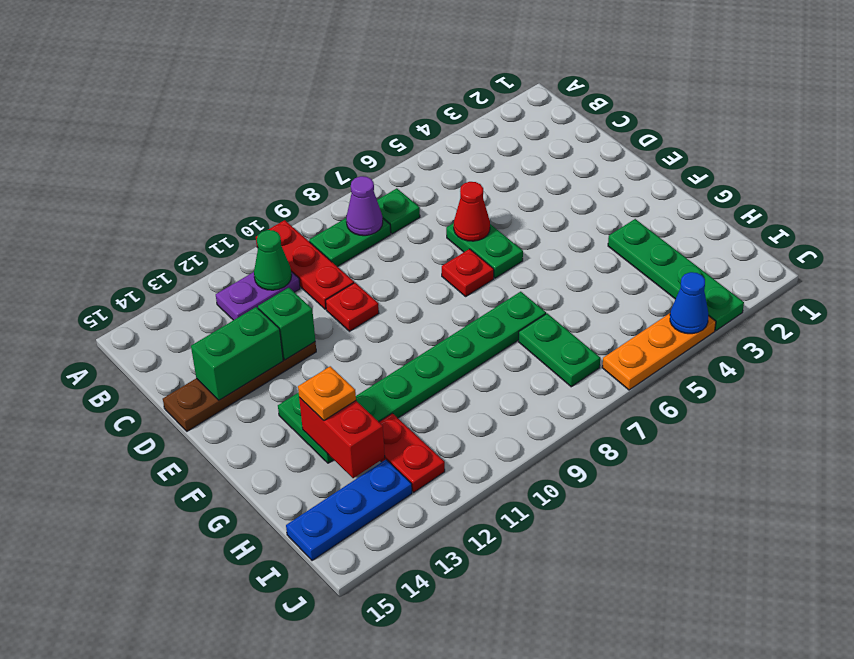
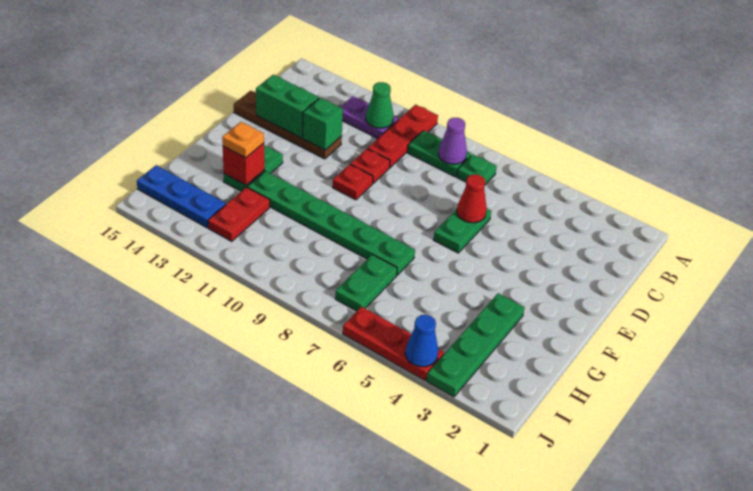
red 1x1 plate [442,249,494,296] -> red 1x1 plate moved to [333,164,373,200]
red 1x2 brick [299,398,385,478] -> red 1x1 brick [223,143,264,185]
orange 1x3 plate [602,313,716,390] -> red 1x3 plate [343,307,444,380]

